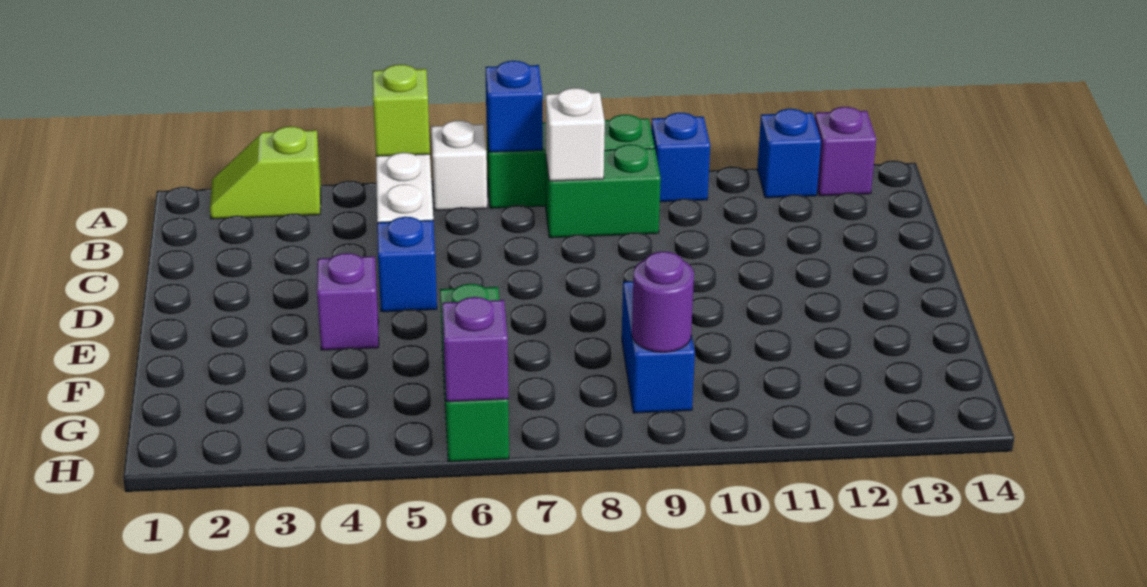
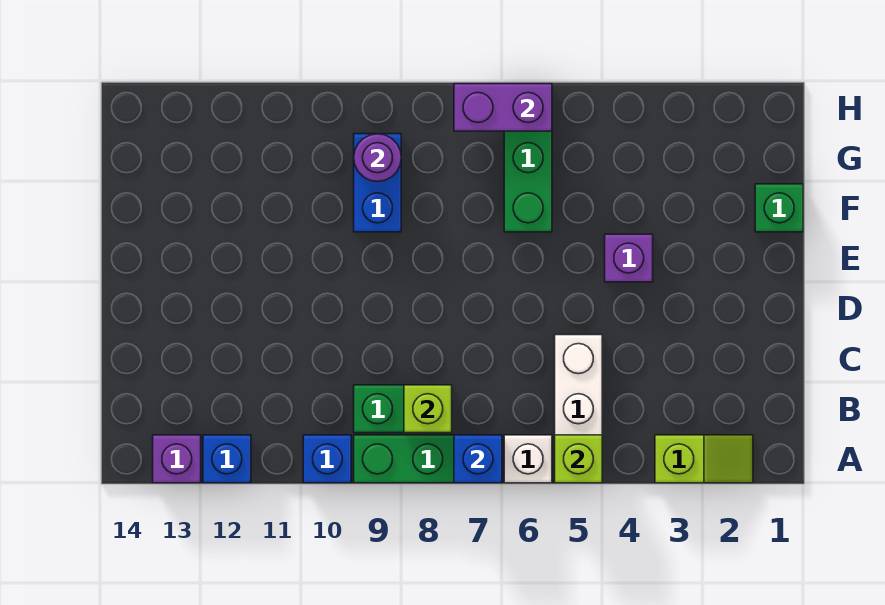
white 1x1 brick [546,88,605,181] -> lime 1x1 brick [404,385,452,433]
blue 1x1 brick [377,217,437,312] -> none
none -> green 1x1 brick [755,184,803,232]
purple 1x1 brick [442,297,508,402] -> purple 1x2 brick [454,84,552,131]

